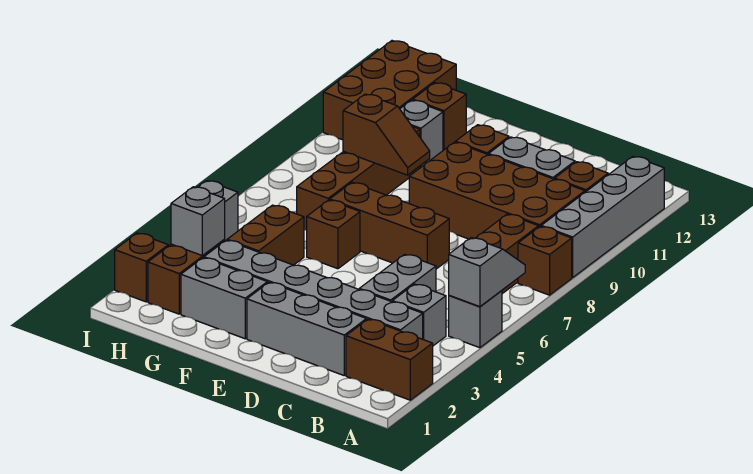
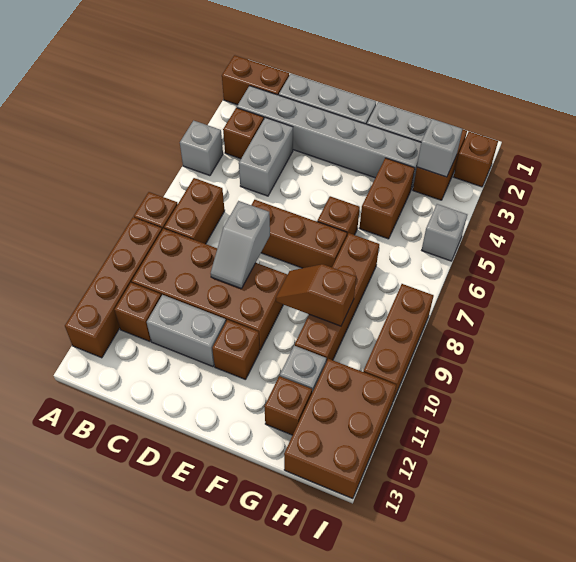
grey 1x2 slope [449,237,525,307] -> grey 1x2 slope moved to [211,201,270,289]
grey 1x4 brick [541,156,664,278] -> brown 1x4 brick [65,217,162,358]
grey 1x1 brick [392,284,446,346] -> brown 1x1 brick [223,108,264,159]
none -> brown 1x3 brick [363,284,434,401]

